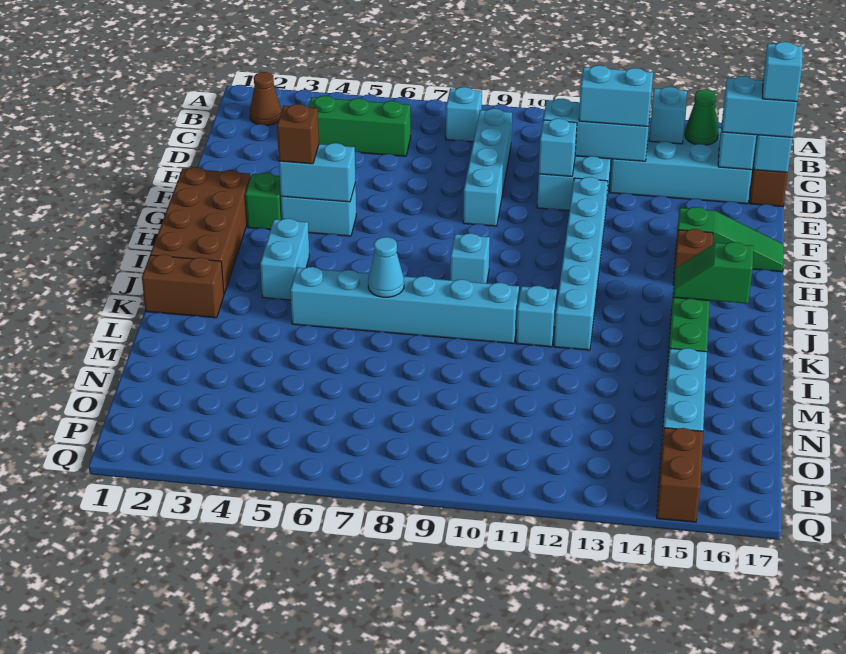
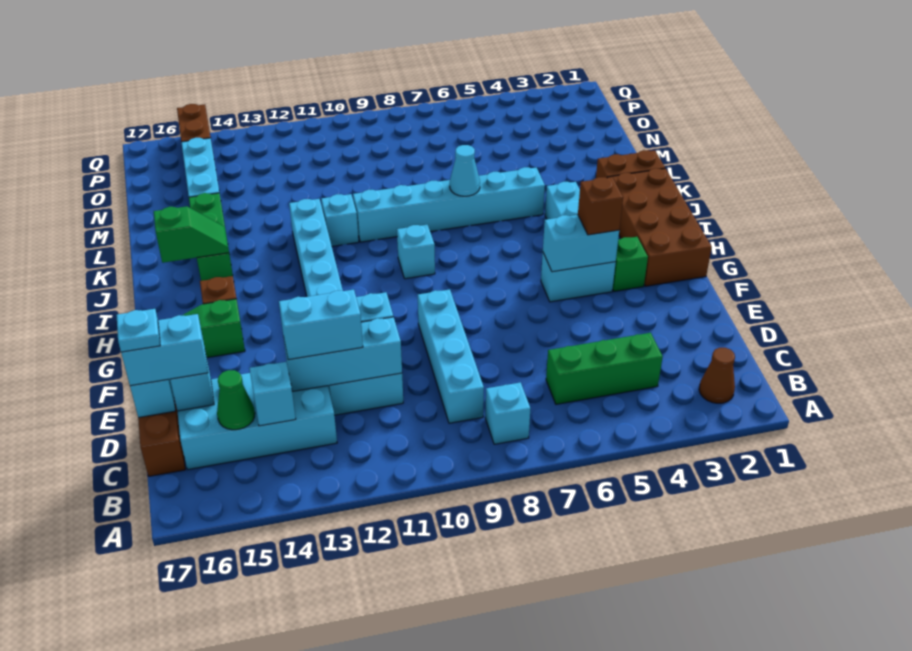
cyan 1x1 brick [762,42,802,102] -> cyan 1x1 plate [117,309,160,352]

